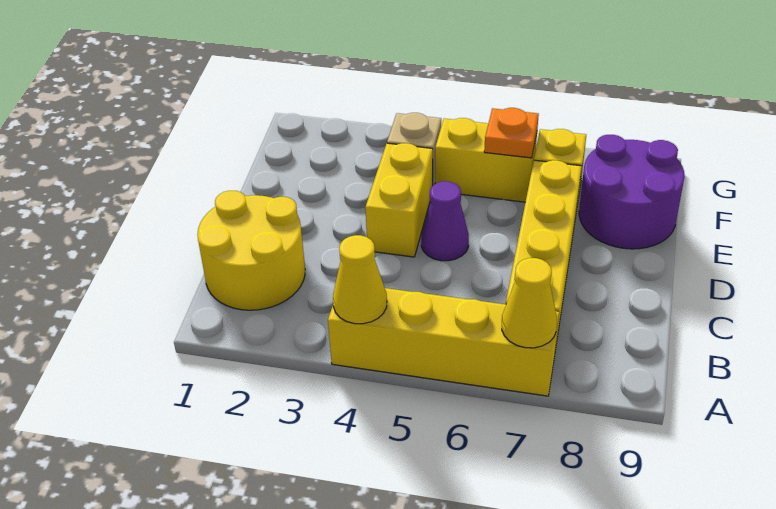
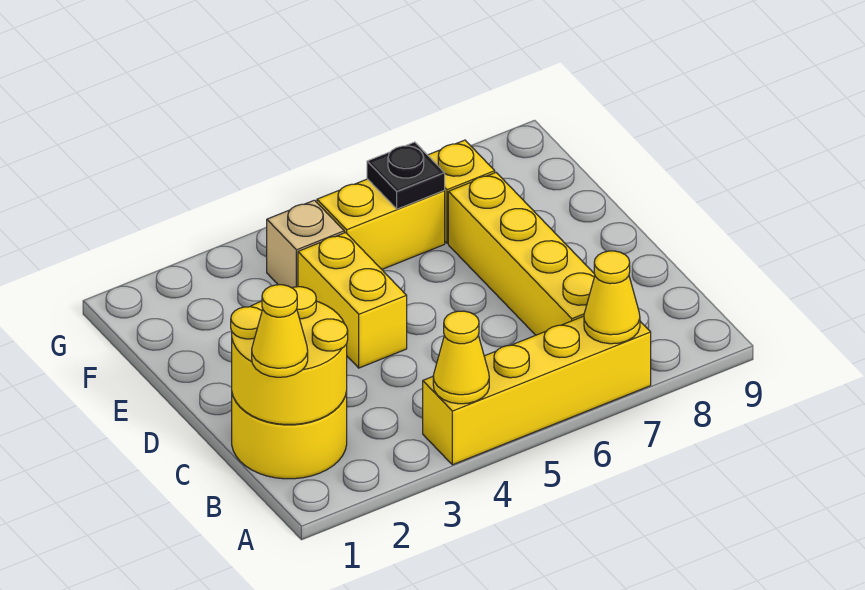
none -> yellow 2x2 round brick [231,287,348,424]
none -> yellow 1x1 cone [252,285,308,377]
purple 1x1 cone [421,181,469,261] -> none
purple 2x2 round brick [579,135,685,249] -> none
orange 1x1 plate [484,108,539,158] -> black 1x1 plate [367,142,445,209]

